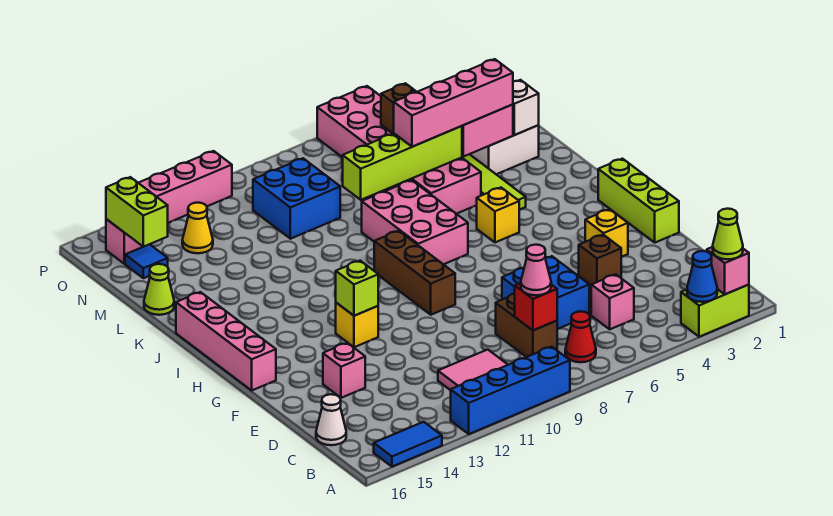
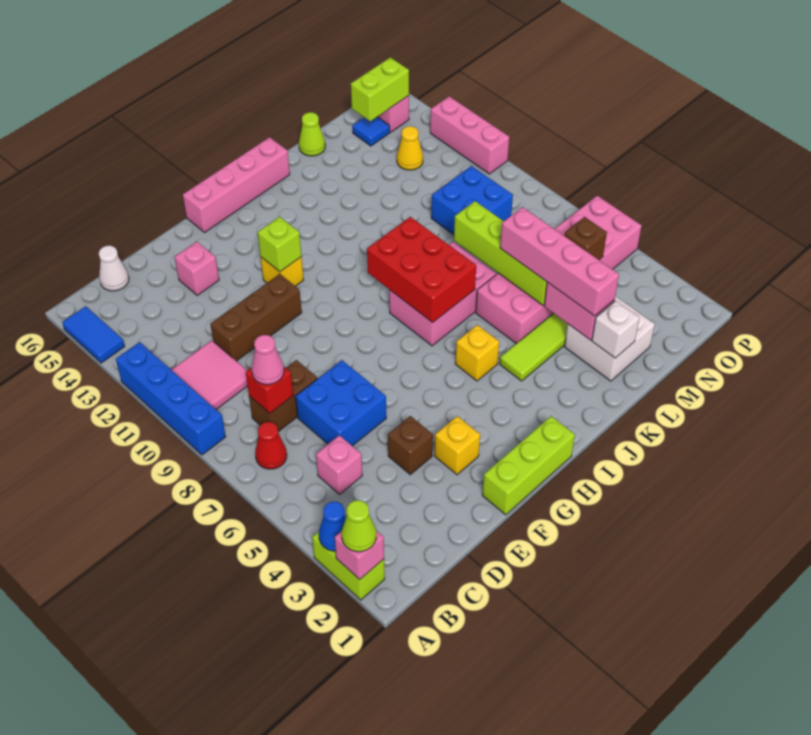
brown 1x3 brick [374,231,455,315] -> brown 1x3 brick moved to [210,274,302,361]
none -> red 2x3 brick [367,217,476,323]

